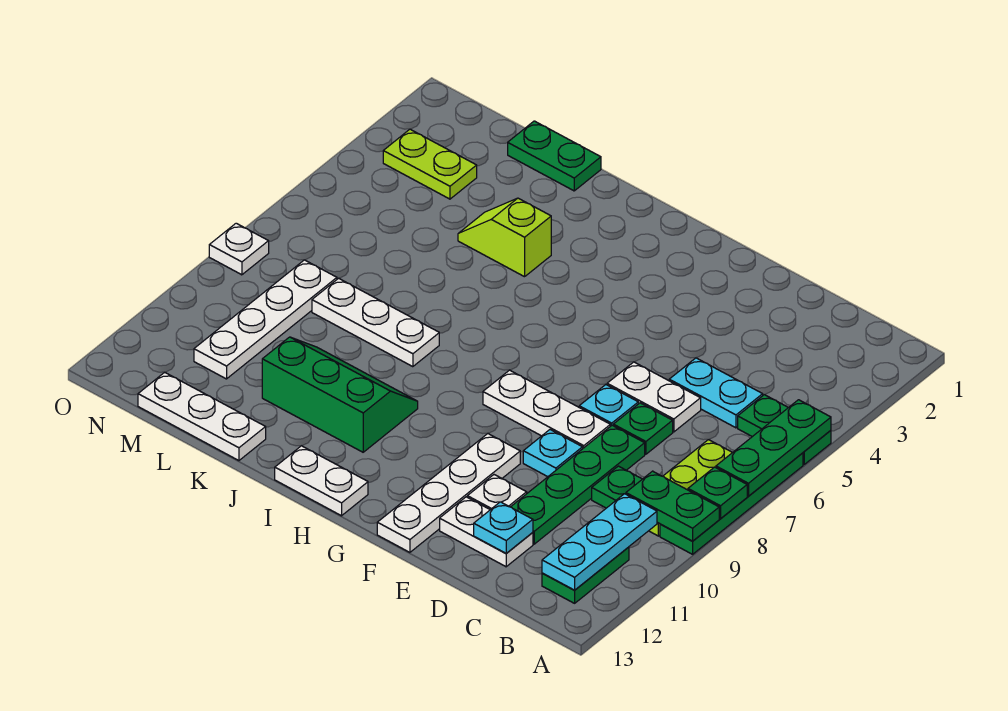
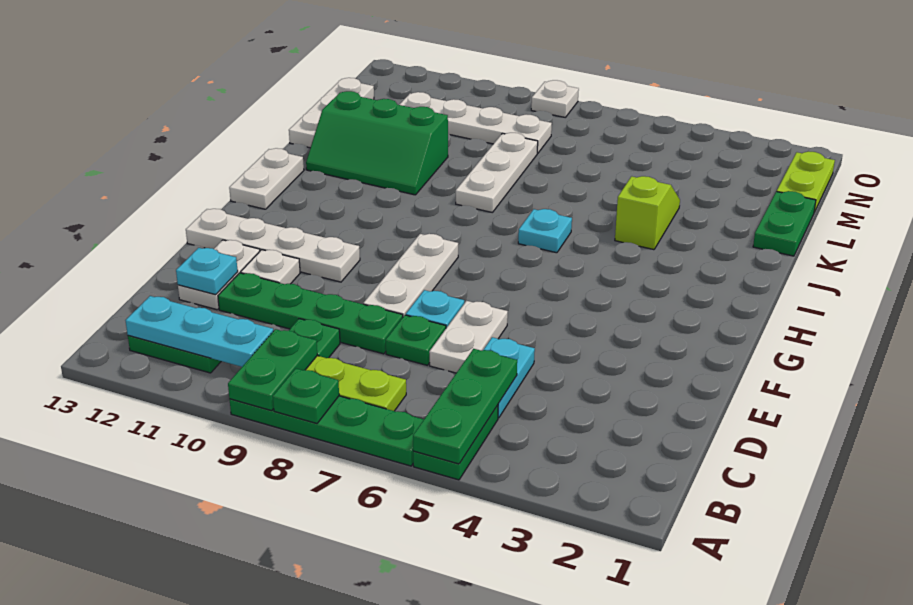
green 1x3 plate [716,400,831,496] -> green 1x3 plate turned to [413,349,517,464]
cyan 1x1 plate [523,430,582,477] -> cyan 1x1 plate moved to [518,209,572,253]
green 2x3 slope [262,337,418,452] -> green 2x3 slope turned to [306,91,448,195]
lime 1x2 plate [383,129,477,199] -> lime 1x2 plate moved to [777,151,835,212]

